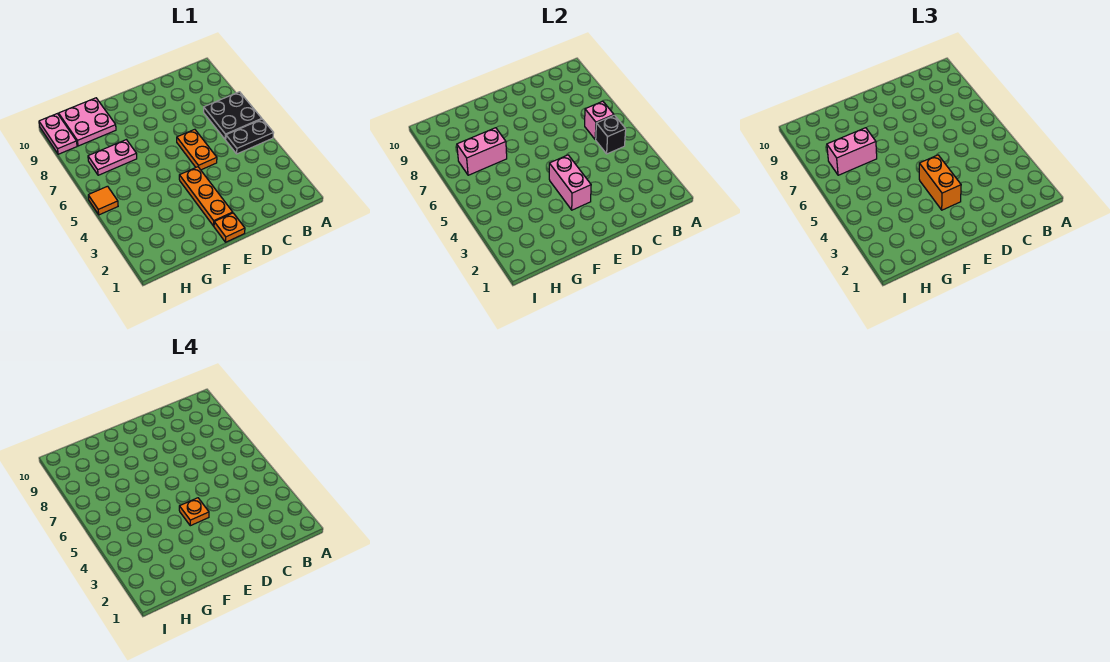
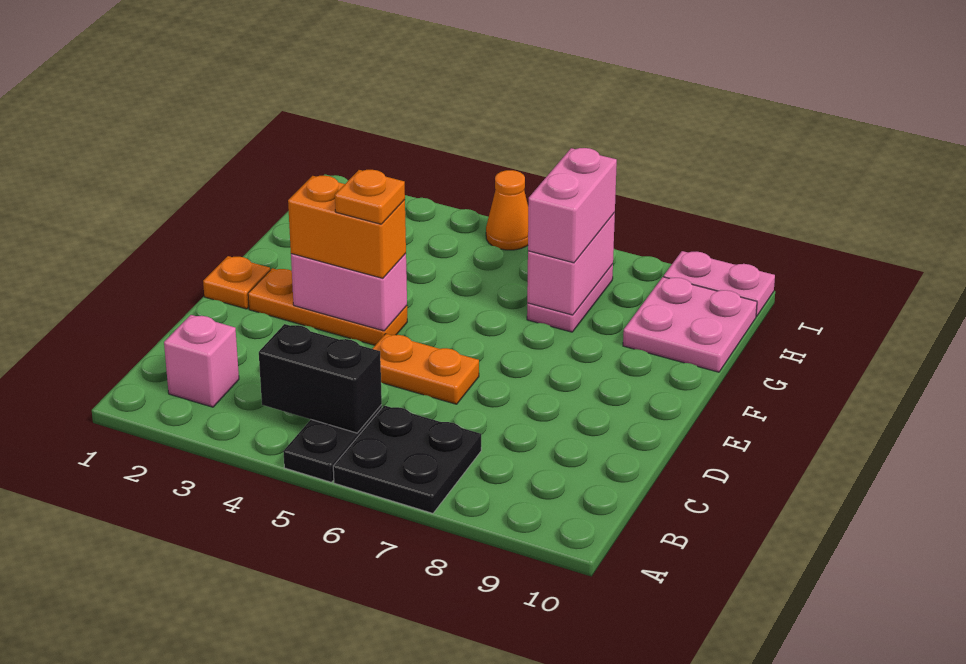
black 1x1 brick [595,115,626,154] -> black 1x2 brick [259,324,382,433]
pink 1x1 brick [585,101,614,139] -> pink 1x1 brick moved to [164,315,239,407]
orange 1x1 tile [88,186,118,215] -> orange 1x1 cone [486,170,528,250]

